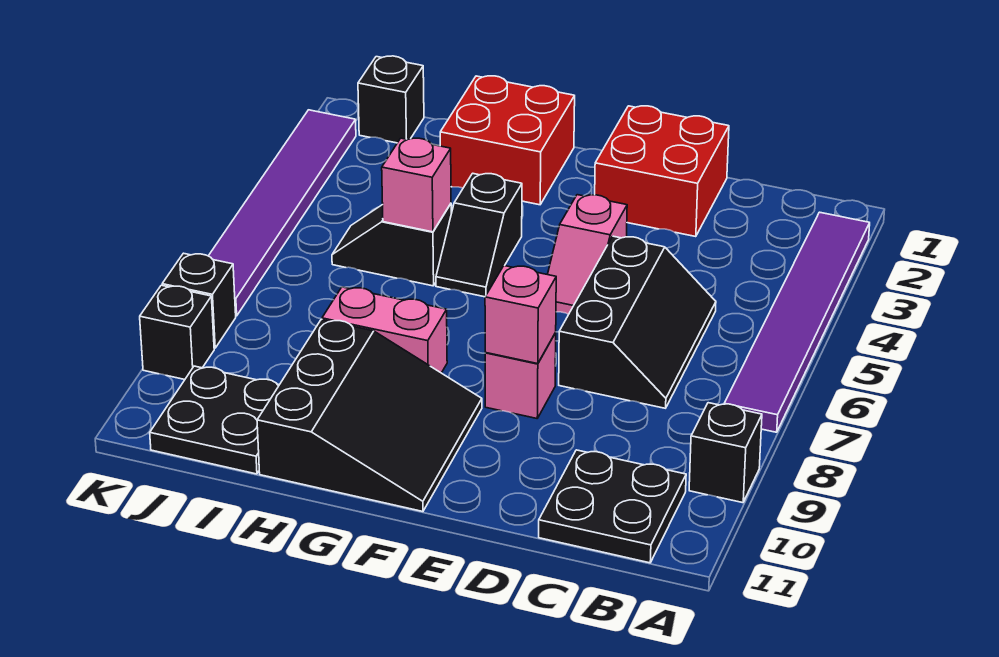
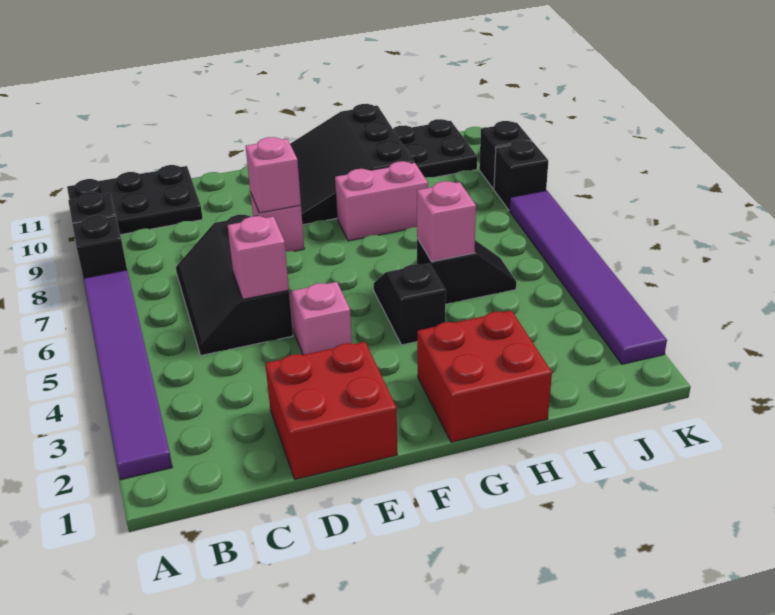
black 2x2 plate [539,450,686,563] -> black 2x3 plate [67,165,203,235]
none -> pink 1x1 brick [227,216,289,299]
black 1x1 brick [358,56,424,143] -> black 1x1 brick moved to [72,215,127,278]

